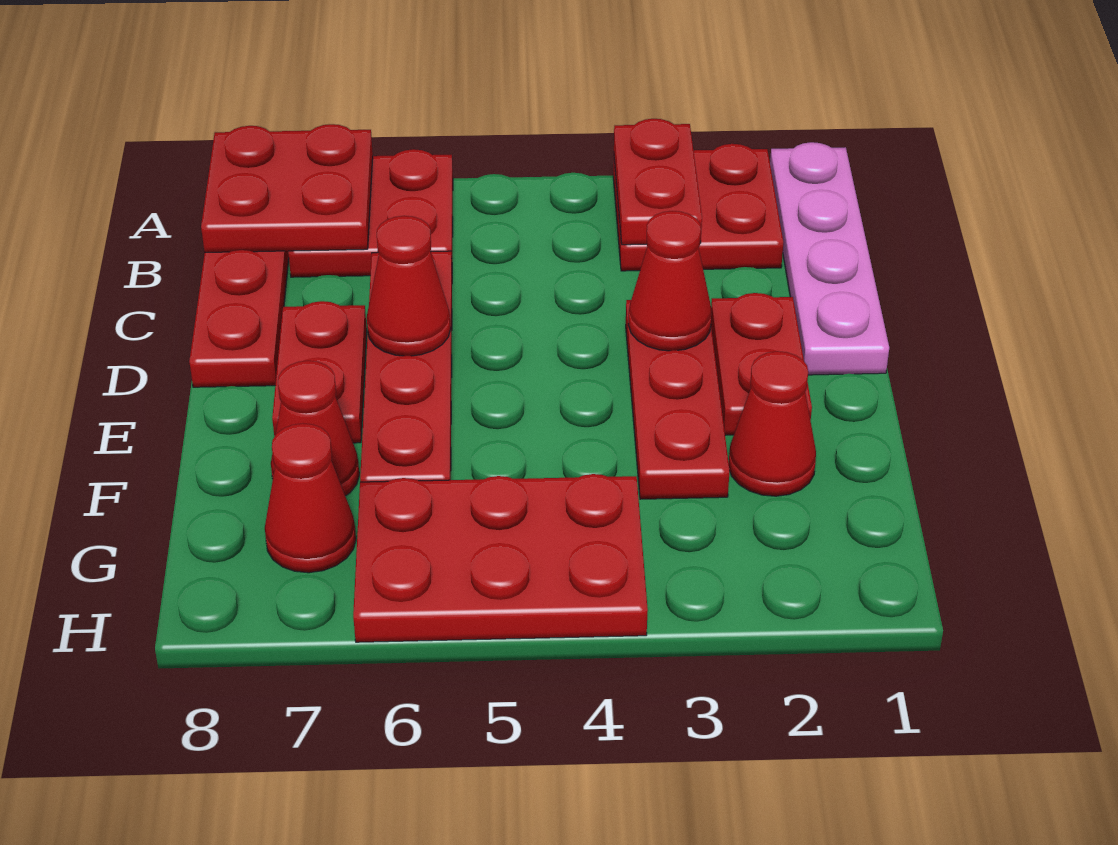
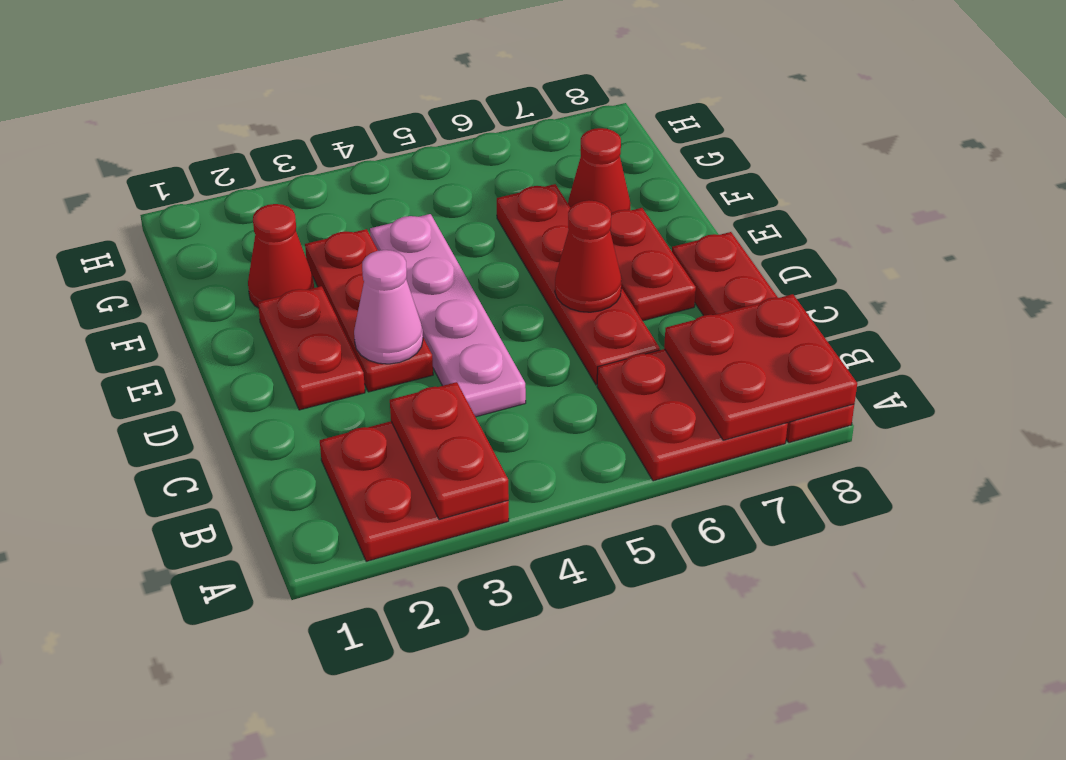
pink 1x4 plate [770,142,889,375] -> pink 1x4 plate moved to [370,214,526,417]
red 1x1 cone [628,211,712,351] -> pink 1x1 cone [354,250,423,364]
red 2x3 plate [353,474,648,642] -> none
red 1x1 cone [265,423,356,573] -> none

